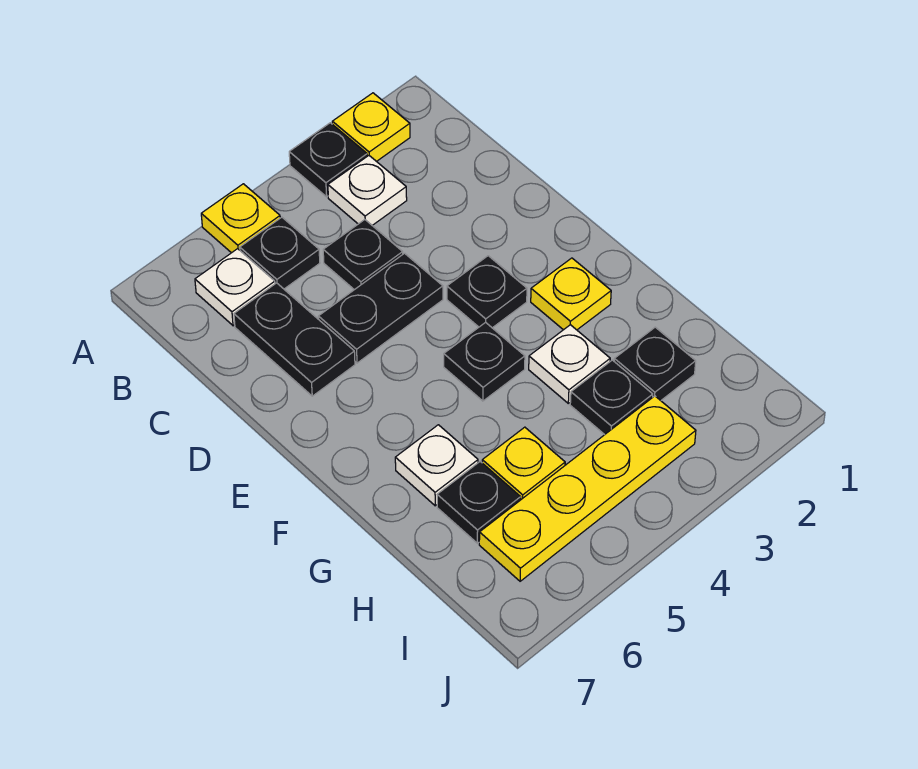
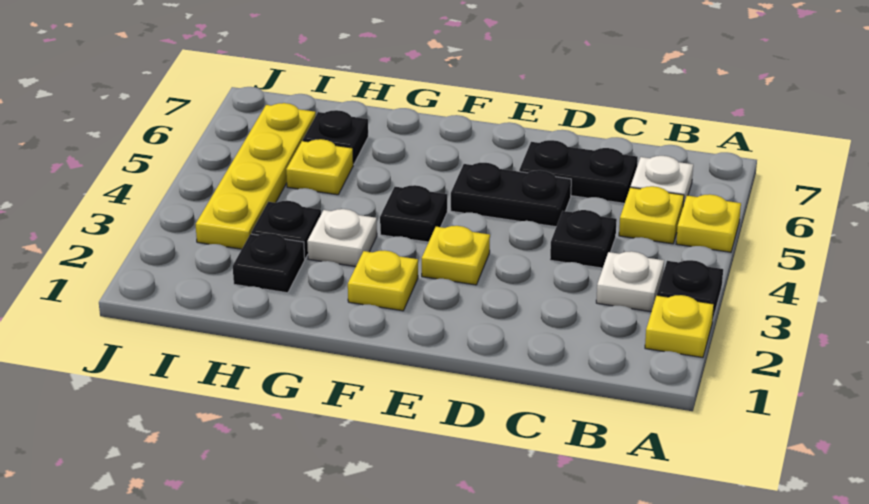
black 1x1 plate [240,217,320,289] -> yellow 1x1 plate [619,186,684,244]
black 1x2 plate [318,253,443,363] -> black 1x2 plate turned to [451,163,571,227]
black 1x1 plate [447,256,527,328] -> yellow 1x1 plate [422,226,490,285]
white 1x1 plate [395,425,478,506] -> none

